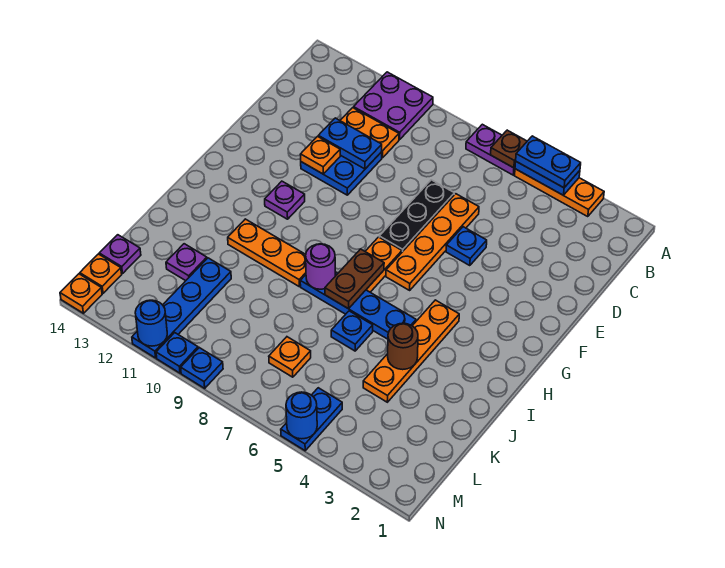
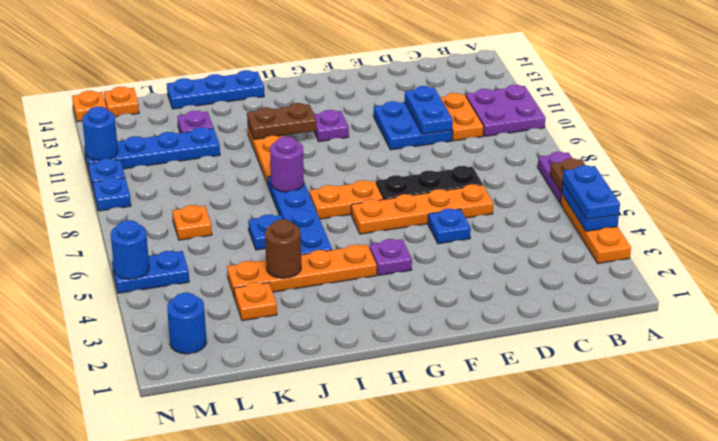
orange 1x1 plate [300,136,340,174] -> orange 1x1 plate moved to [234,282,277,321]
brown 1x2 plate [325,249,384,309] -> brown 1x2 plate moved to [247,103,317,139]
none -> blue 1x3 plate [167,70,264,109]
purple 1x1 plate [99,235,141,274] -> purple 1x1 plate moved to [369,239,412,276]
none -> blue 1x1 round brick [167,293,207,354]

